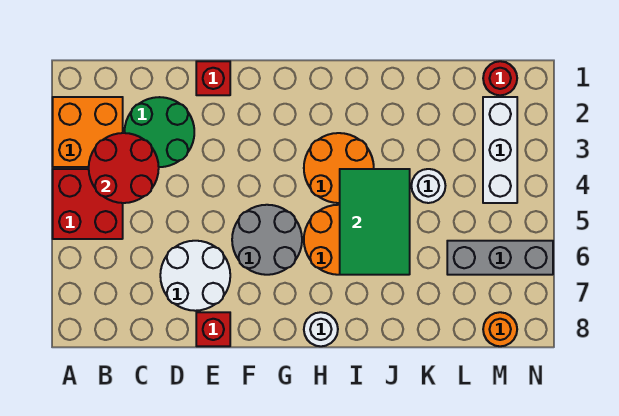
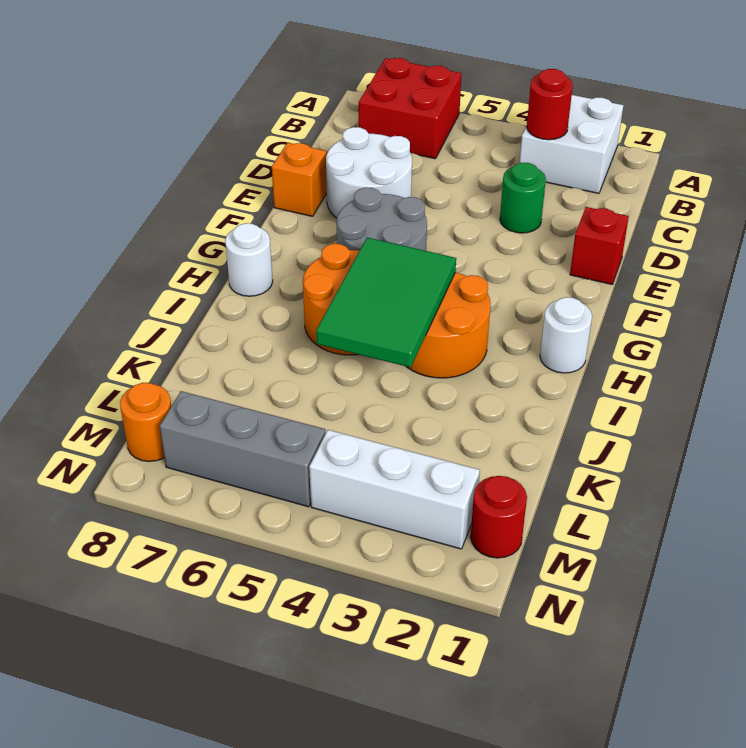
orange 2x2 brick [53,97,123,167] -> white 2x2 brick [519,95,624,193]
red 2x2 brick [53,169,123,239] -> red 2x2 brick moved to [359,58,461,159]
red 2x2 round brick [89,133,159,203] -> red 1x1 round brick [527,69,573,140]
green 2x2 round brick [125,97,194,167] -> green 1x1 round brick [500,163,546,233]
red 1x1 brick [196,312,230,346] -> orange 1x1 brick [272,143,327,216]
green 2x3 tile [340,169,410,275] -> green 2x3 tile turned to [316,238,456,367]
white 1x1 round brick [411,169,445,203] -> white 1x1 round brick moved to [540,297,592,373]
grey 1x3 brick [447,241,553,275] -> grey 1x3 brick turned to [160,391,325,507]

